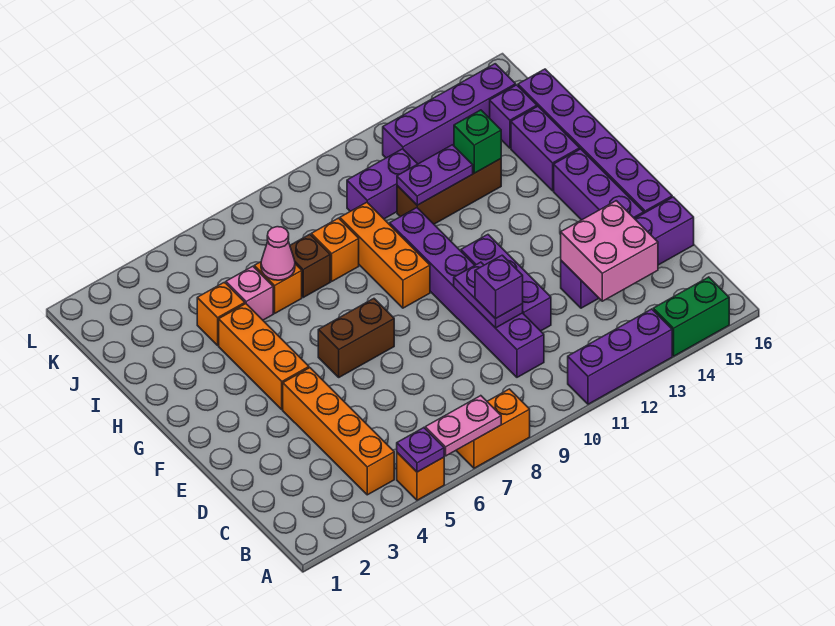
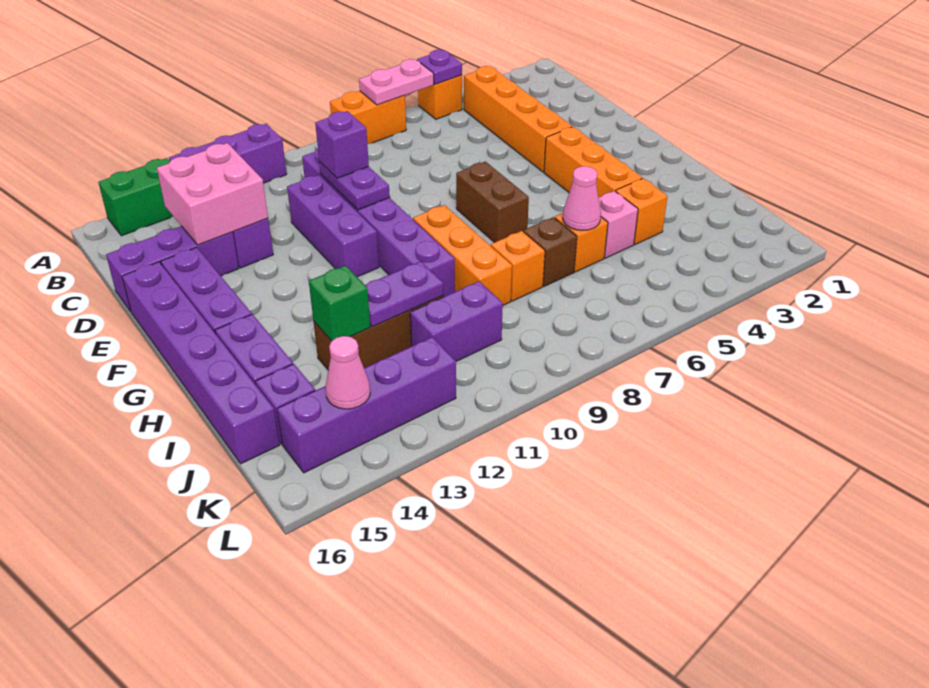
brown 1x2 brick [318,299,394,377] -> brown 1x2 brick turned to [456,161,529,243]
none -> pink 1x1 cone [325,336,370,409]

